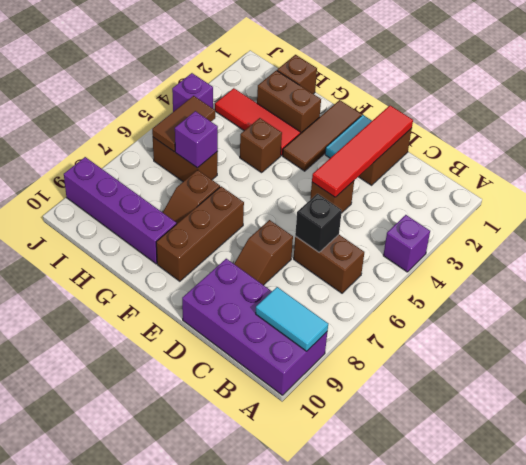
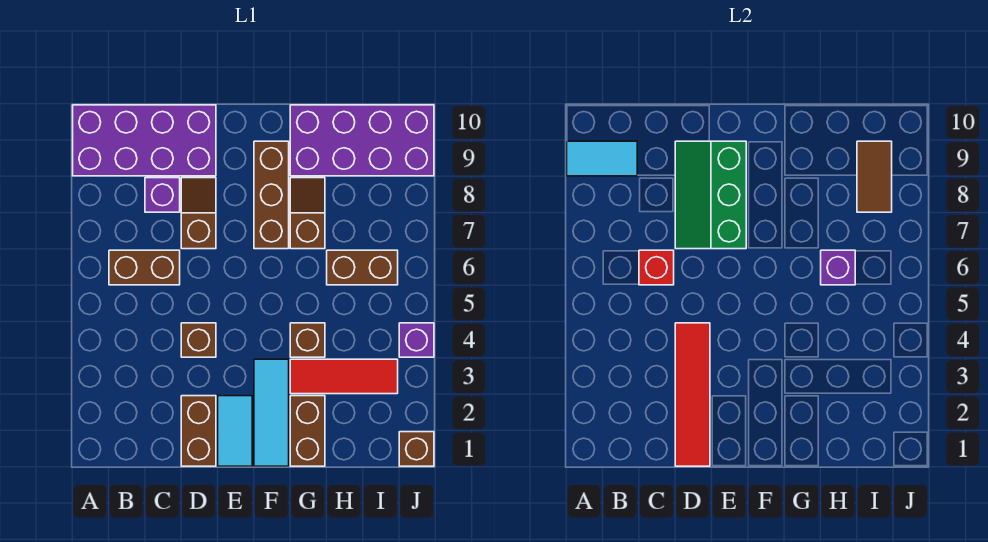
purple 1x1 brick [383,215,430,272] -> purple 1x1 brick moved to [145,178,180,212]
black 1x1 brick [295,194,342,252] -> red 1x1 brick [639,250,674,285]
none -> green 2x3 slope [675,141,746,249]
brown 1x3 tile [283,100,362,171] -> cyan 1x3 tile [254,359,289,466]
brown 1x2 brick [257,70,321,134] -> brown 1x2 brick turned to [290,396,325,466]
purple 1x4 brick [64,157,176,264] -> purple 2x4 brick [290,105,434,176]
brown 1x1 brick [277,55,317,94] -> brown 1x1 brick moved to [399,432,434,466]
brown 1x2 tile [152,96,215,151] -> brown 1x2 tile moved to [857,141,892,212]

